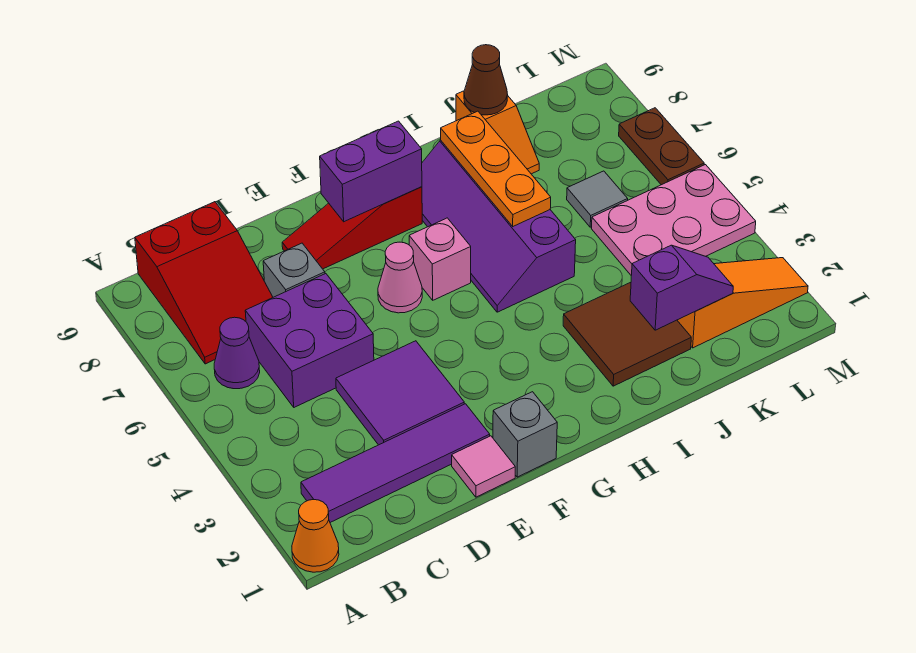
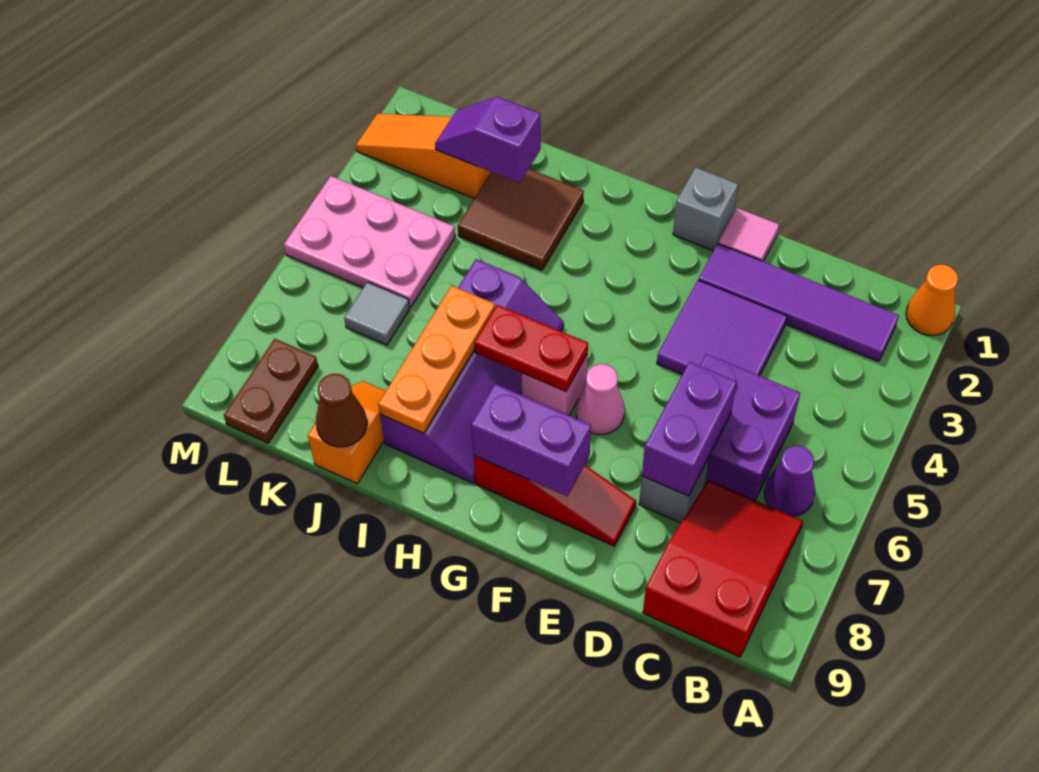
none -> purple 1x2 brick [642,362,736,496]
none -> red 1x2 plate [475,305,588,391]
brown 1x2 plate [619,108,704,185] -> brown 1x2 plate moved to [224,339,318,443]

